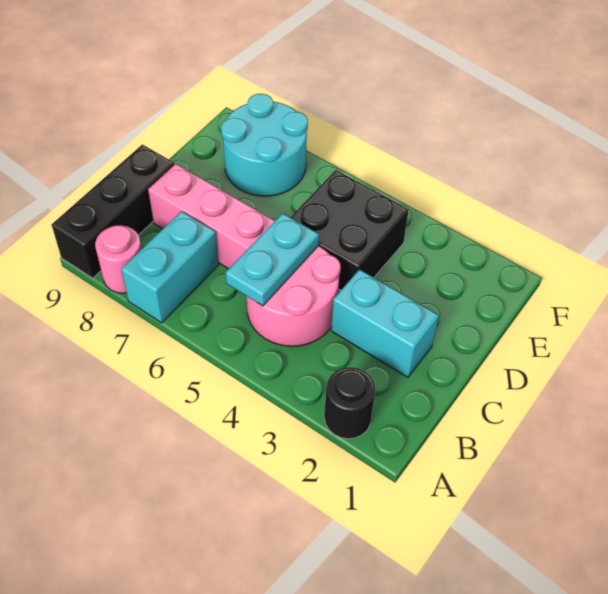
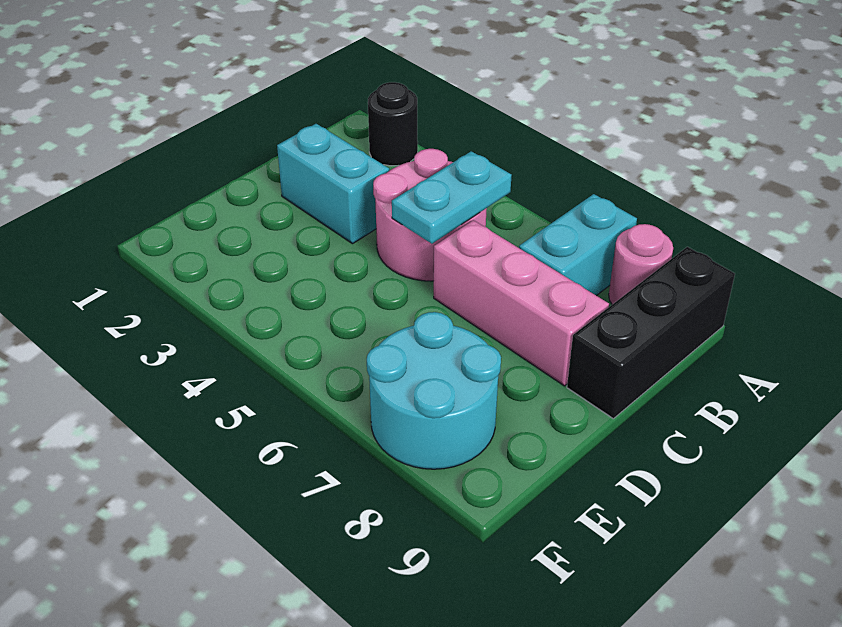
black 2x2 brick [290,170,409,290] -> none

